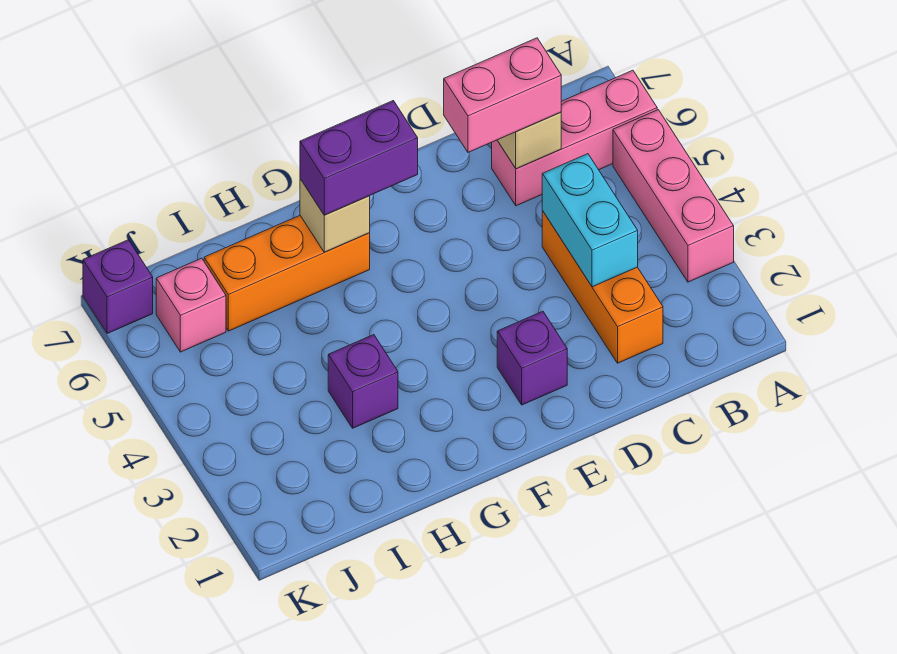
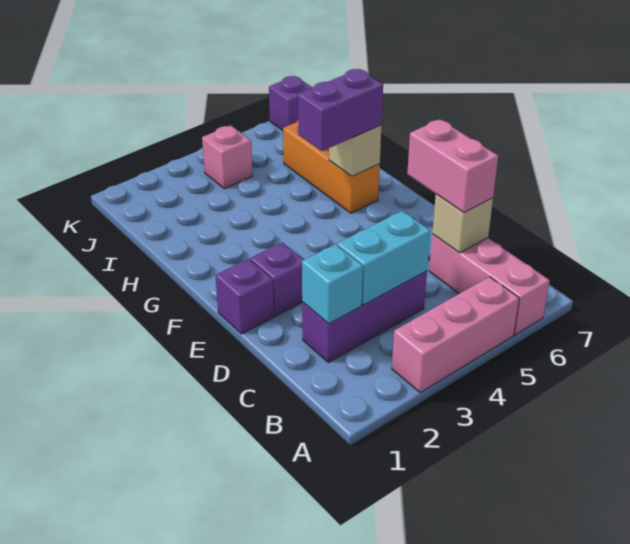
orange 1x3 brick [542,211,663,363] -> purple 1x3 brick [302,271,427,362]
none -> cyan 1x1 brick [302,244,363,324]
purple 1x2 brick [300,101,418,215] -> purple 1x2 brick turned to [298,69,383,151]
purple 1x1 brick [328,335,398,428] -> purple 1x1 brick moved to [216,259,274,334]
pink 1x1 brick [156,258,226,352] -> pink 1x1 brick moved to [202,125,253,189]

